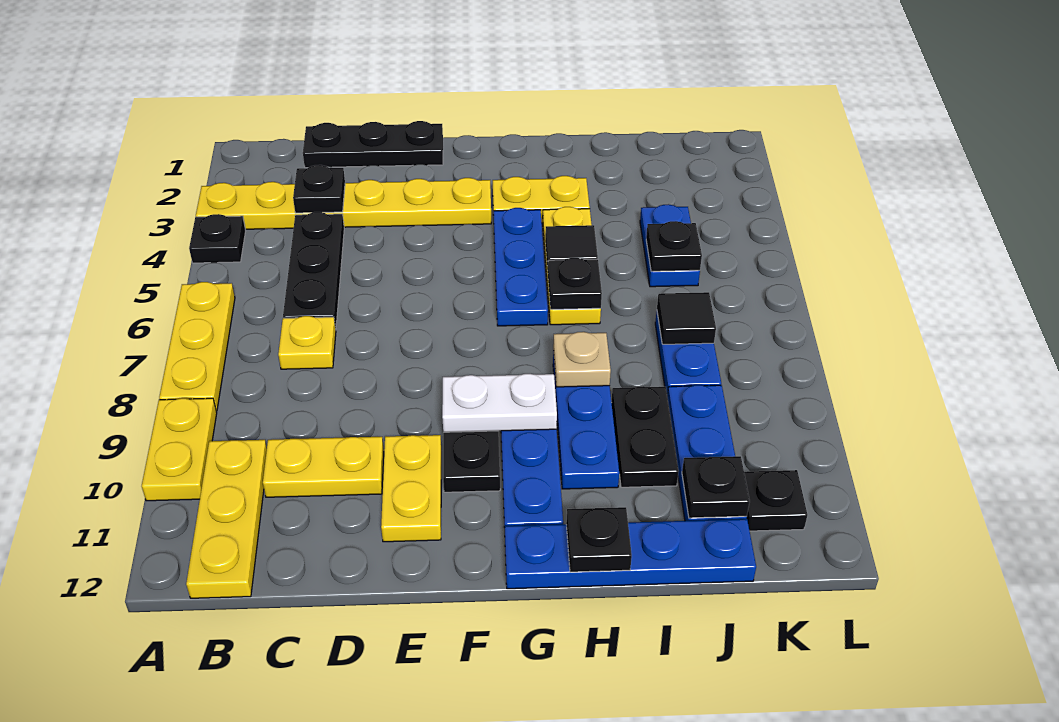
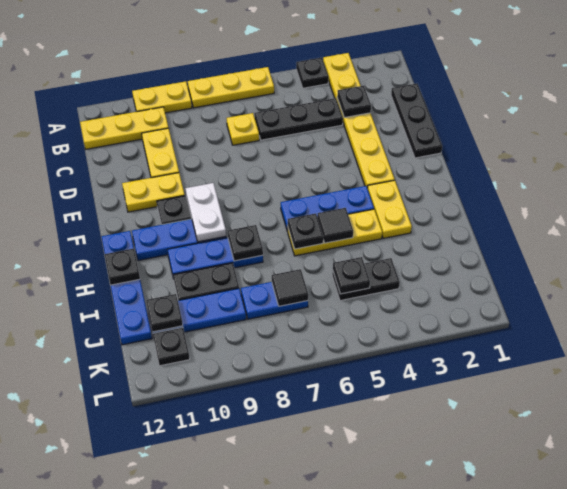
tan 1x1 plate [553,332,611,387] -> black 1x1 plate [228,225,263,261]
blue 1x2 plate [640,204,700,287] -> black 1x2 plate [332,258,400,301]

